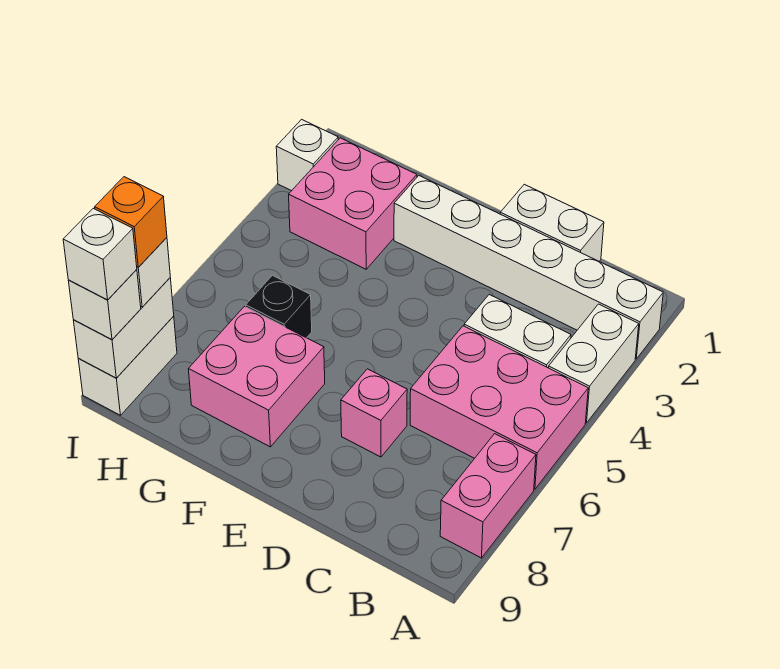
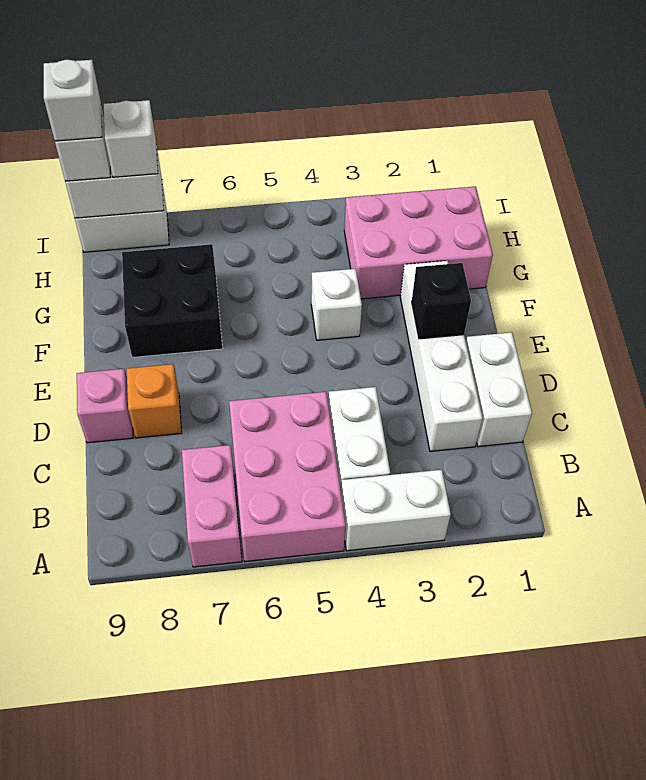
white 1x6 brick [394,176,663,359] -> white 1x4 brick [400,261,483,451]
pink 1x2 brick [440,434,536,558] -> pink 1x2 brick turned to [182,445,242,567]
pink 1x1 brick [341,369,407,457] -> pink 1x1 brick moved to [77,369,133,443]
pink 2x2 brick [189,307,325,447] -> black 2x2 brick [122,244,223,358]
pink 2x2 brick [289,138,417,269] -> pink 2x3 brick [344,187,493,299]
black 1x1 brick [246,275,312,338] -> black 1x1 brick moved to [412,263,471,339]
white 1x1 brick [276,119,338,191] -> white 1x1 brick moved to [311,269,362,340]
orange 1x1 brick [95,177,167,267] -> orange 1x1 brick moved to [127,364,182,438]

